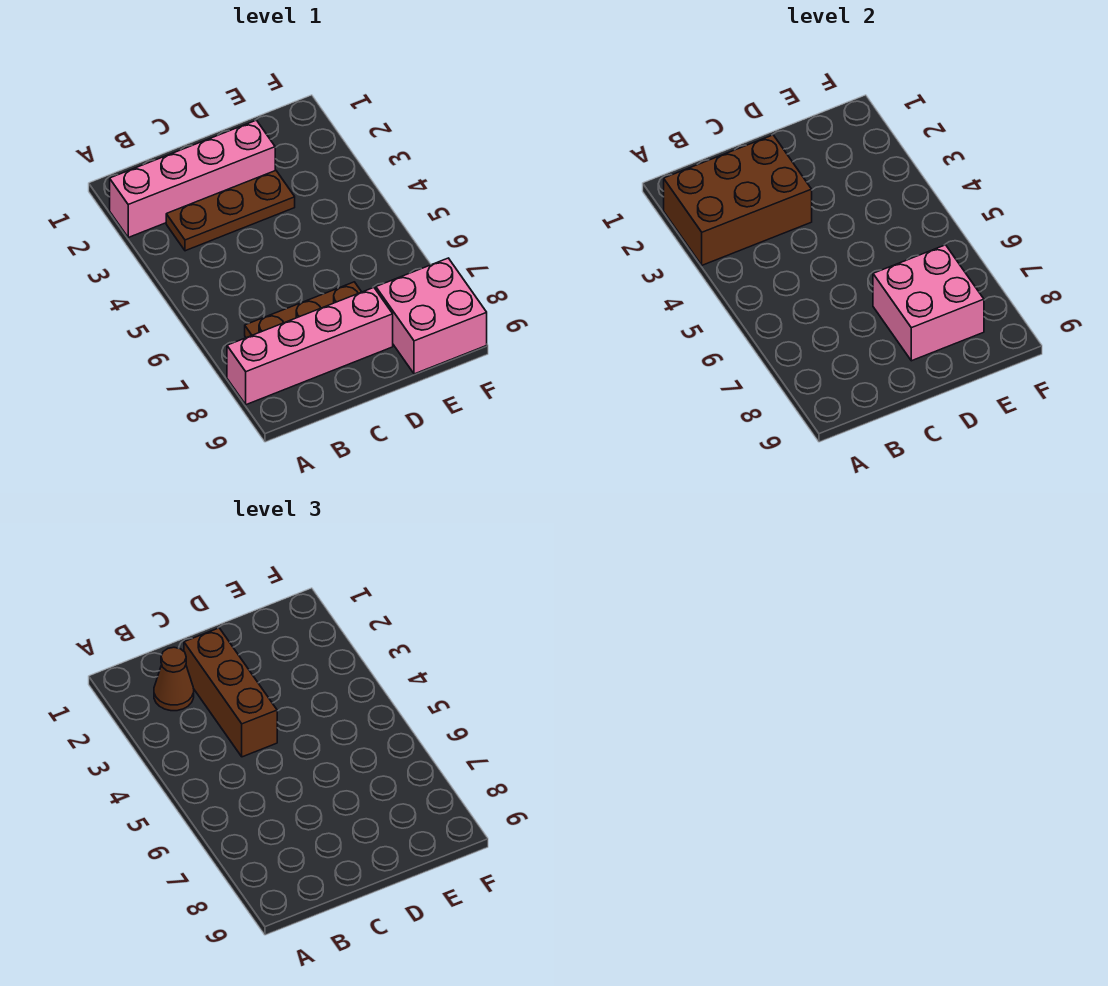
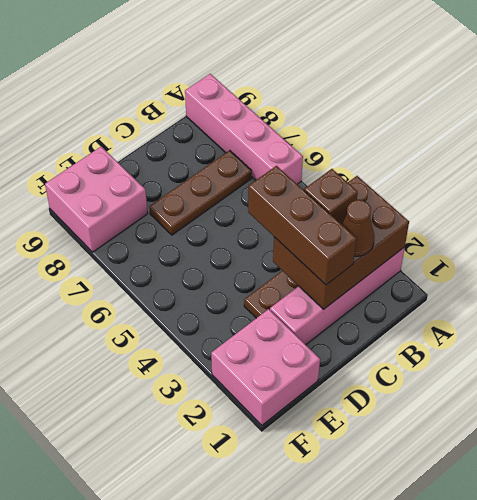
pink 1x4 brick [227,288,393,405] -> pink 1x4 brick turned to [185,74,303,184]
none -> brown 1x1 brick [304,169,358,224]
pink 2x2 brick [873,245,984,361] -> pink 2x2 brick moved to [211,309,320,425]

